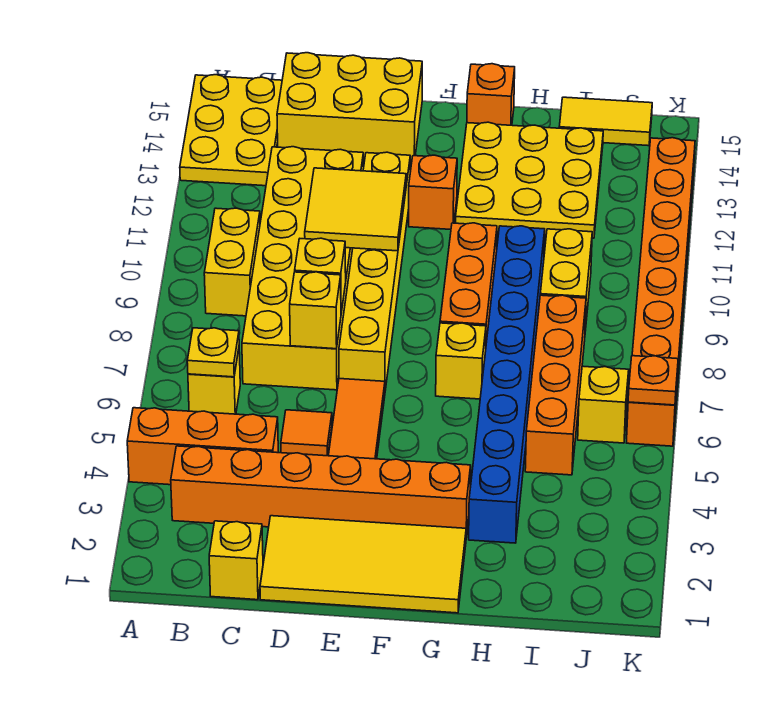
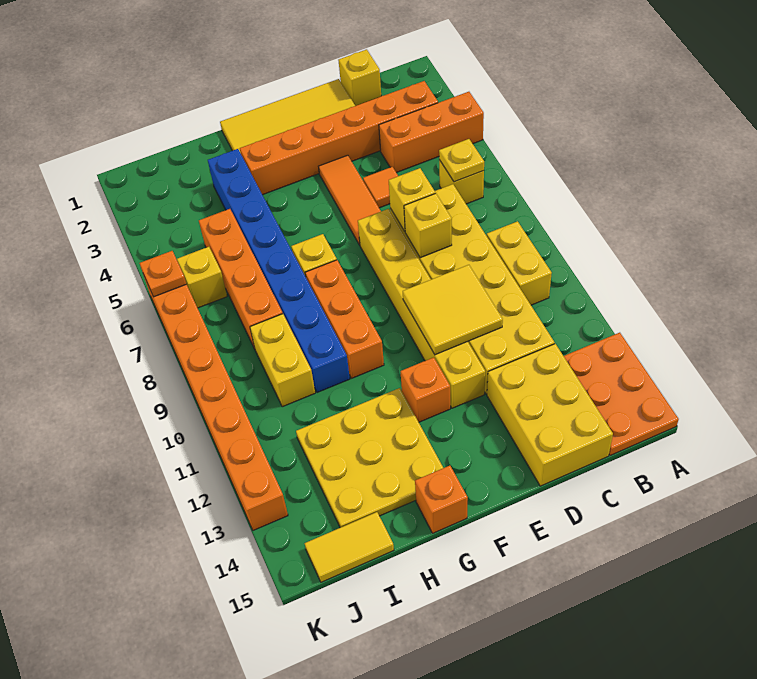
yellow 2x3 plate [180,75,282,186] -> orange 2x3 plate [564,333,679,455]
yellow 2x3 brick [277,53,422,163] -> yellow 2x3 brick turned to [487,344,613,486]

